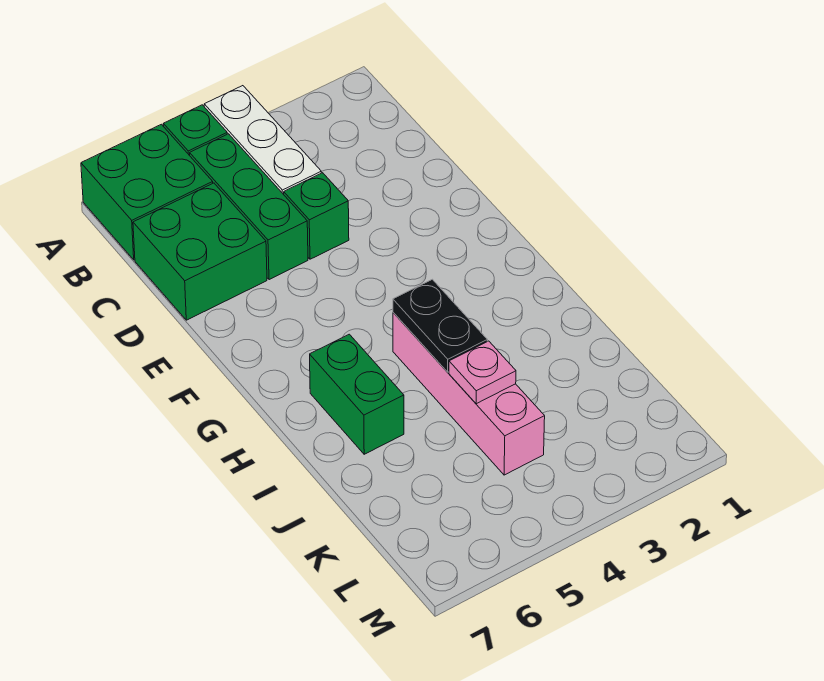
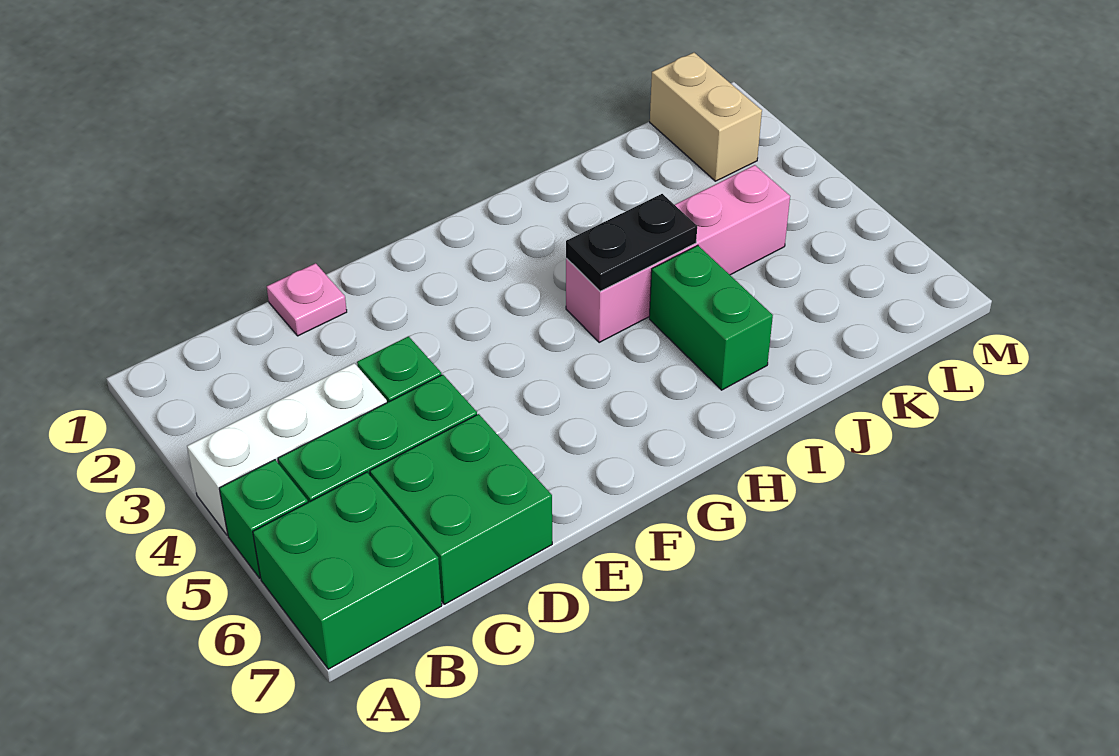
green 1x2 brick [310,334,404,454] -> green 1x2 brick turned to [649,245,773,390]
pink 1x1 plate [449,341,516,404] -> pink 1x1 plate moved to [267,263,347,336]
none -> tan 1x2 brick [650,53,762,181]

